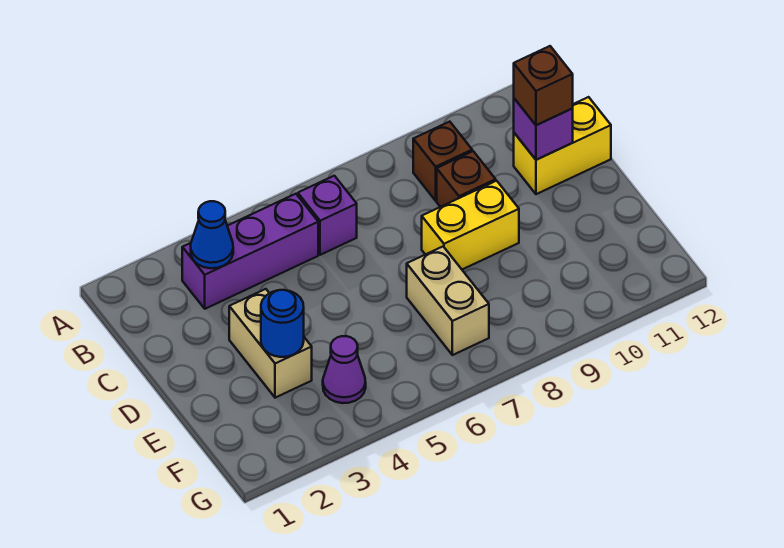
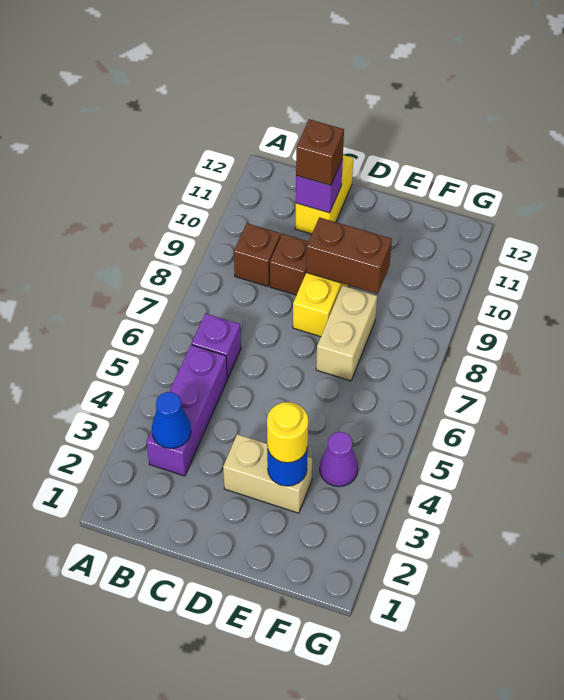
none -> brown 1x2 brick [306,217,392,294]
none -> yellow 1x1 round brick [267,402,308,463]
tan 1x2 brick [407,247,489,355] -> tan 1x2 brick turned to [316,285,377,381]

